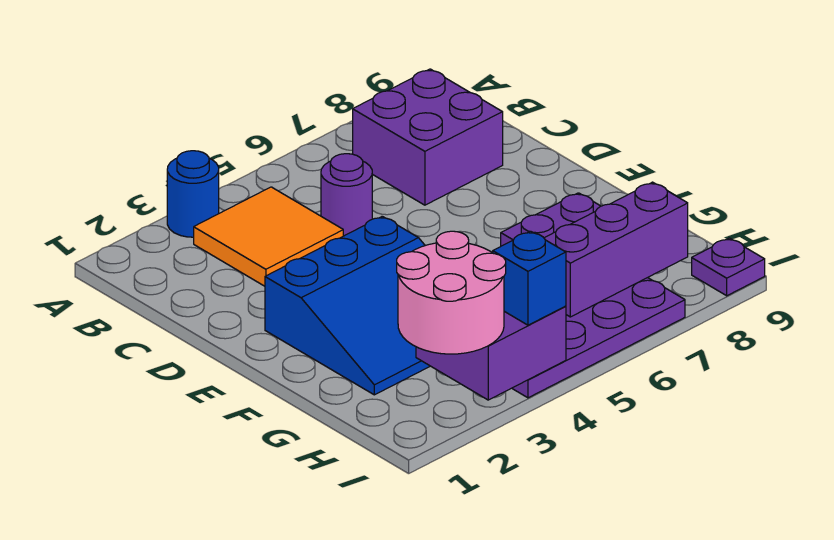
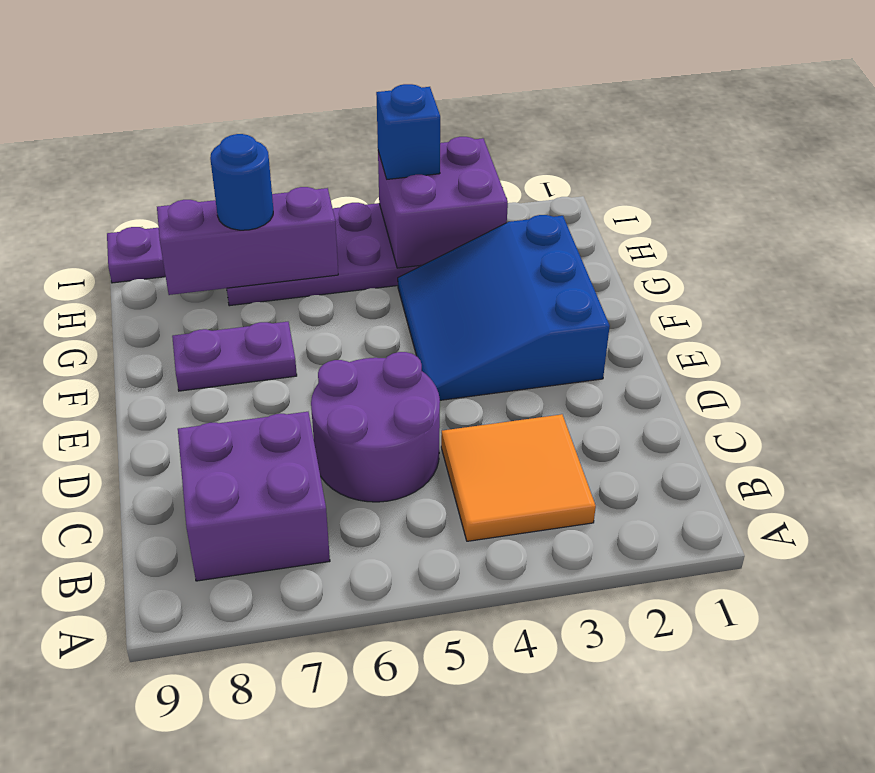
blue 1x1 round brick [167,151,219,237] -> blue 1x1 round brick moved to [210,134,273,230]
purple 1x1 round brick [321,154,372,236] -> purple 2x2 round brick [311,352,440,502]
blue 3x3 slope [265,216,430,395] -> blue 3x3 slope turned to [398,215,610,400]
pink 2x2 round brick [397,231,506,354] -> none

